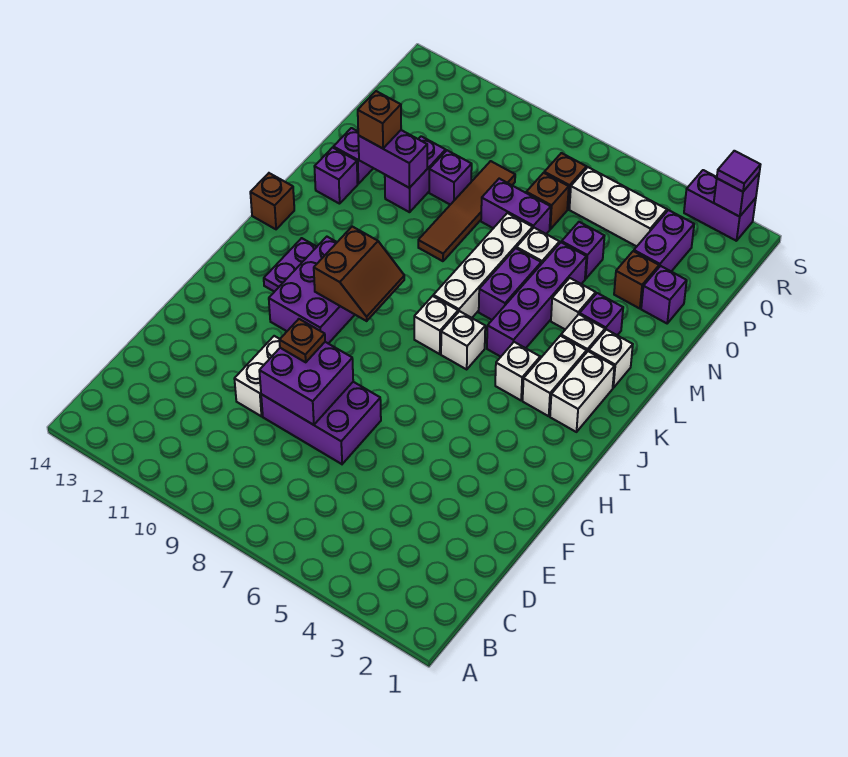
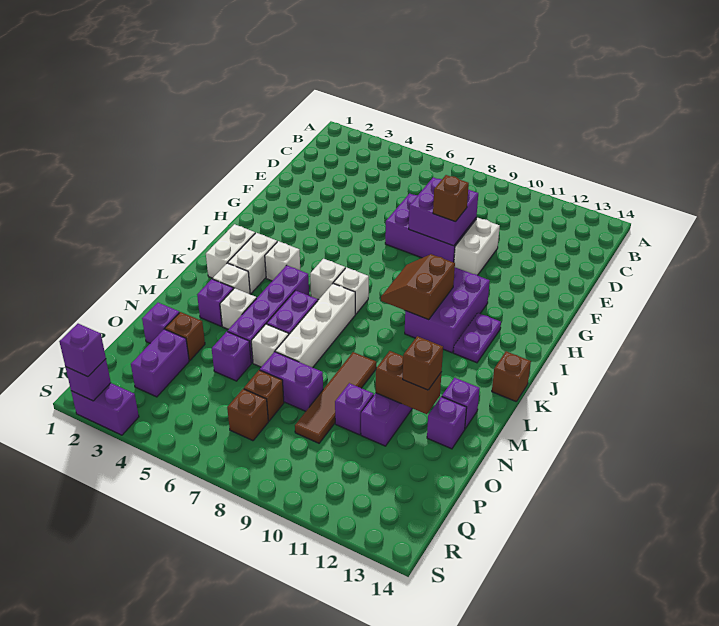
brown 1x1 plate [279,319,325,362] -> brown 1x1 brick [433,175,469,222]
white 1x1 brick [589,330,633,388] -> none
purple 1x2 brick [358,130,427,188] -> brown 1x2 brick [376,351,441,414]
white 1x3 brick [569,167,667,246] -> none
purple 1x1 tile [717,151,760,192] -> purple 1x1 brick [59,324,106,377]

